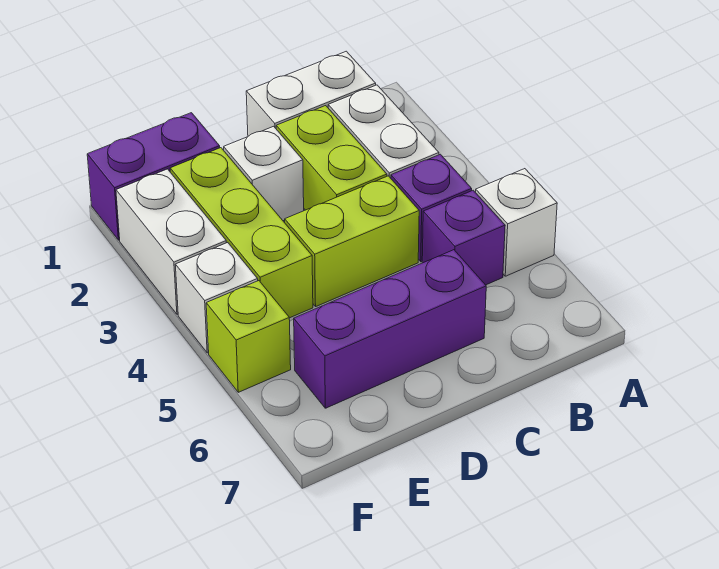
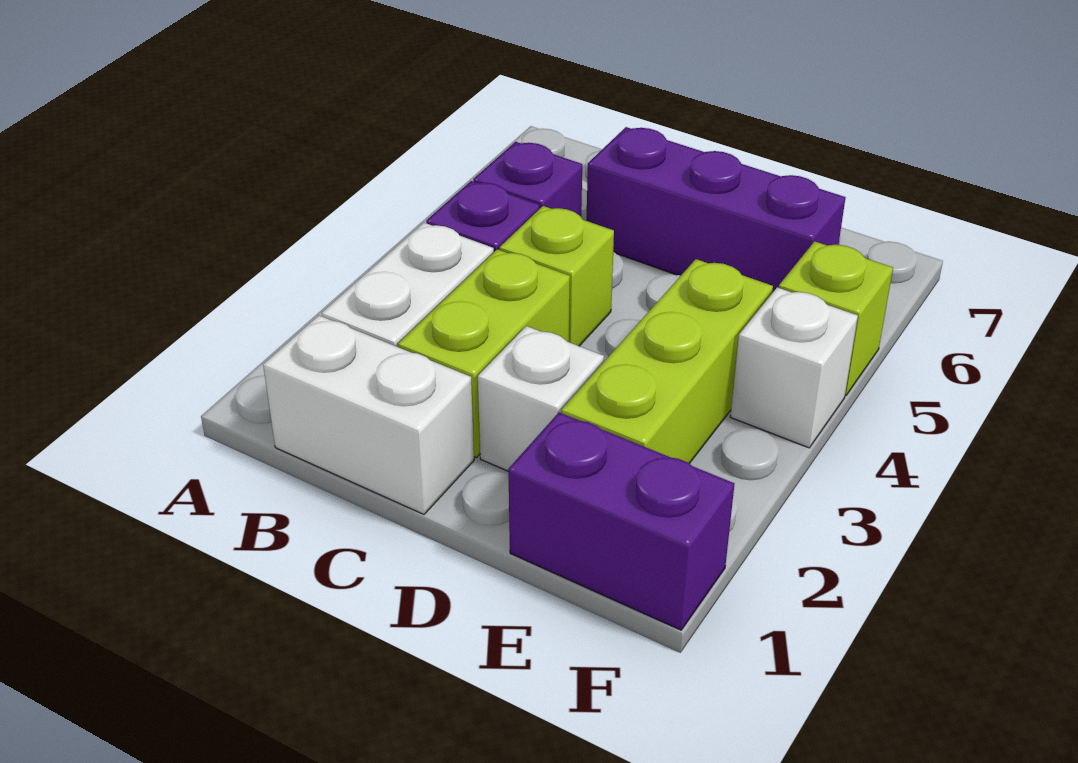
white 1x1 brick [476,169,557,276] -> none
lime 1x2 brick [285,176,419,306] -> lime 1x1 brick [499,206,614,346]
white 1x2 brick [116,169,226,314] -> none

